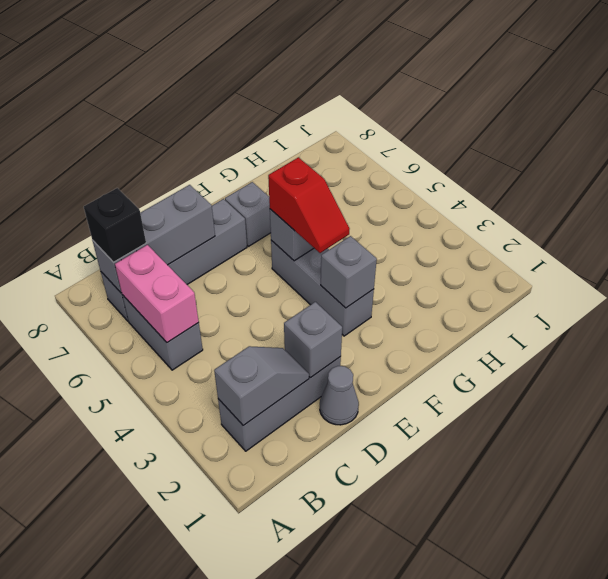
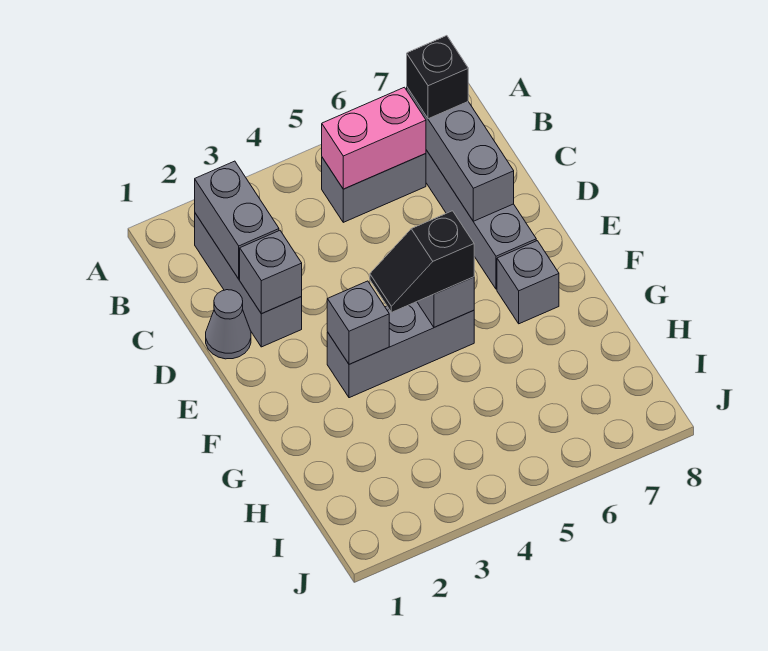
grey 1x2 slope [214,346,309,425] -> grey 1x2 brick [195,161,279,279]
red 1x2 slope [268,157,349,253] -> black 1x2 slope [370,211,474,312]

